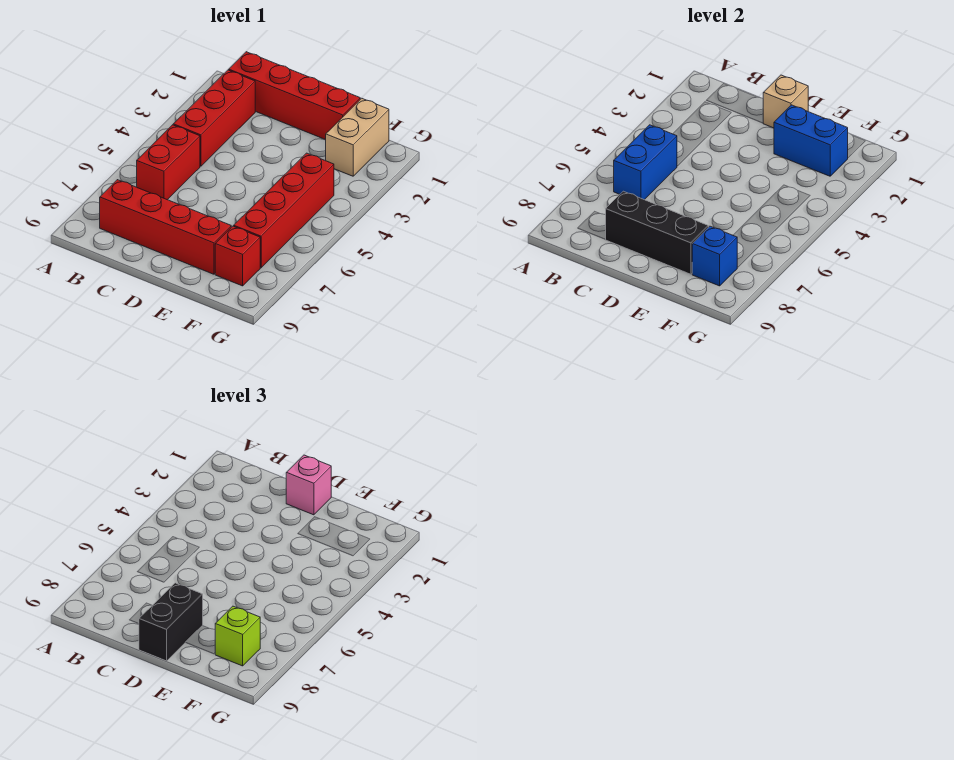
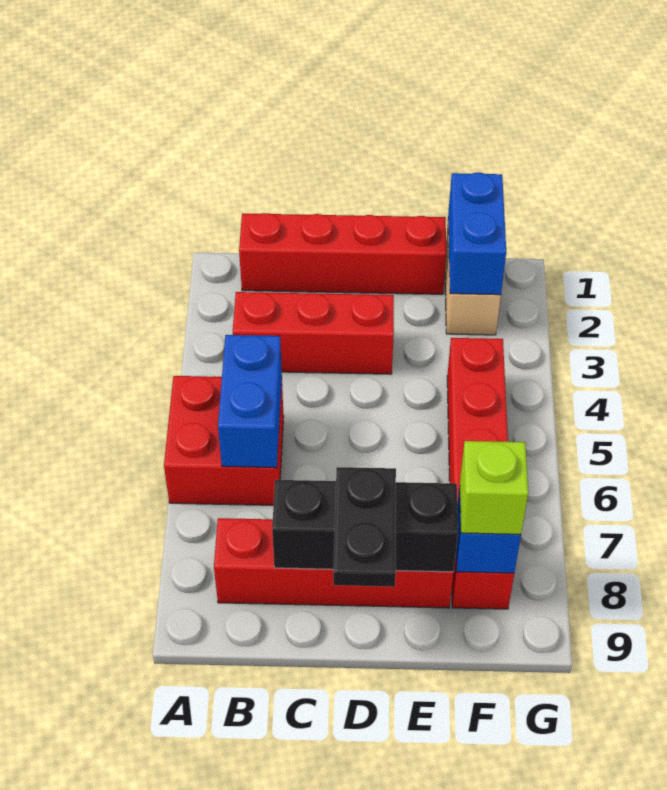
red 1x3 brick [173,70,255,166] -> red 1x3 brick turned to [233,292,394,374]
red 1x2 brick [137,125,200,200] -> red 2x2 brick [164,376,284,505]
tan 1x1 brick [763,75,808,128] -> none
pink 1x1 brick [286,455,331,515] -> none
black 1x2 brick [139,583,203,661] -> black 1x2 plate [333,467,396,587]
blue 1x2 brick [774,105,848,176] -> blue 1x2 brick turned to [448,173,506,295]

